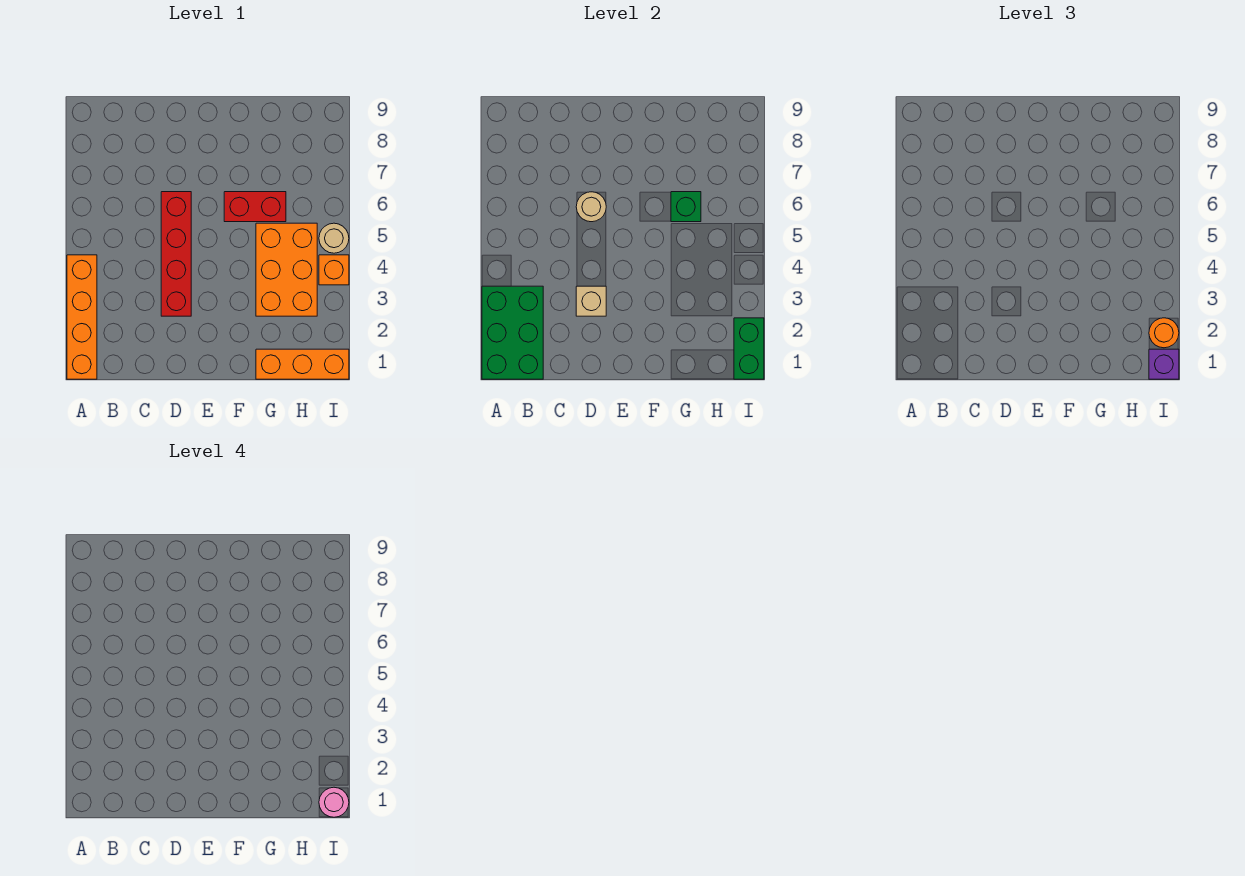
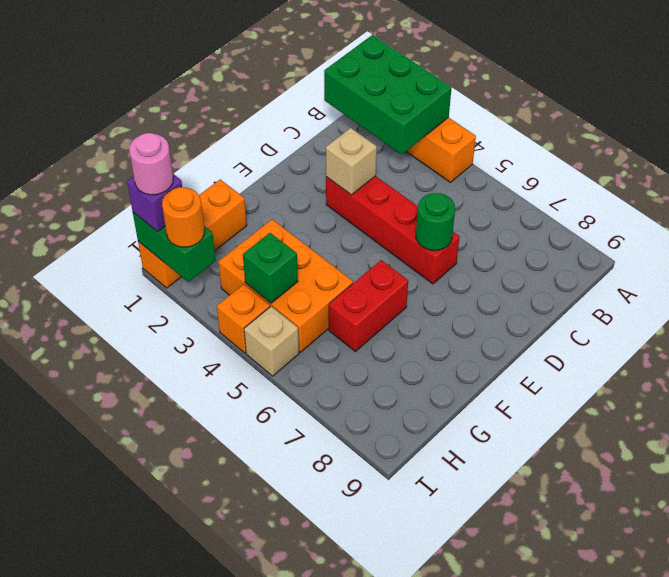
tan 1x1 round brick [576,192,606,222] -> green 1x1 round brick [416,193,455,251]
green 1x1 brick [671,192,701,222] -> green 1x1 brick moved to [243,233,298,303]
tan 1x1 round brick [319,223,349,253] -> tan 1x1 brick [244,306,299,376]

